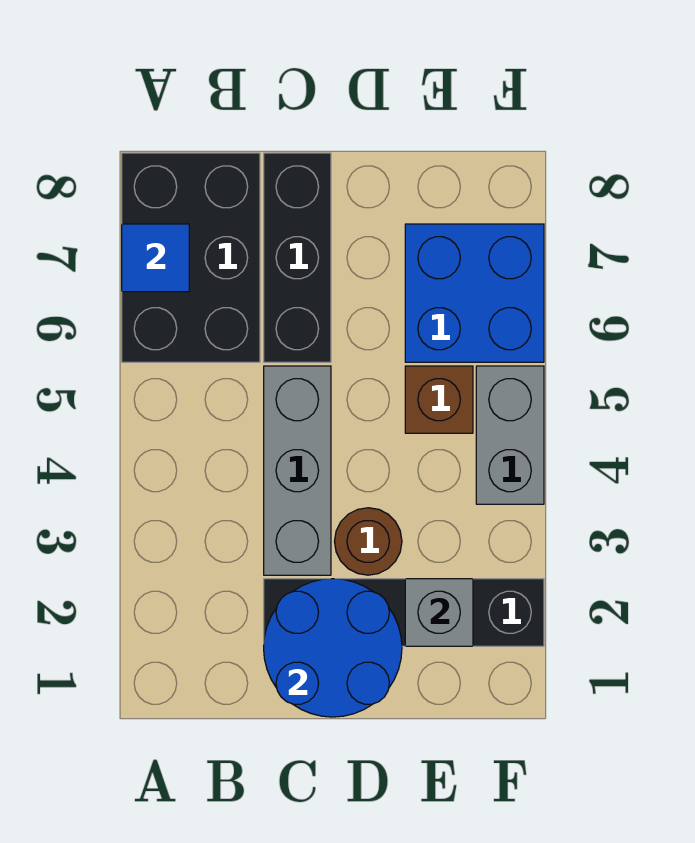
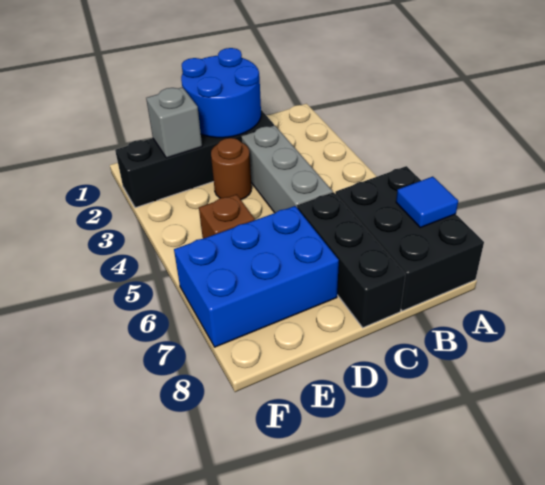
blue 2x2 brick [405,224,544,362] -> blue 2x3 brick [174,206,339,347]
grey 1x2 brick [476,366,544,504] -> none

